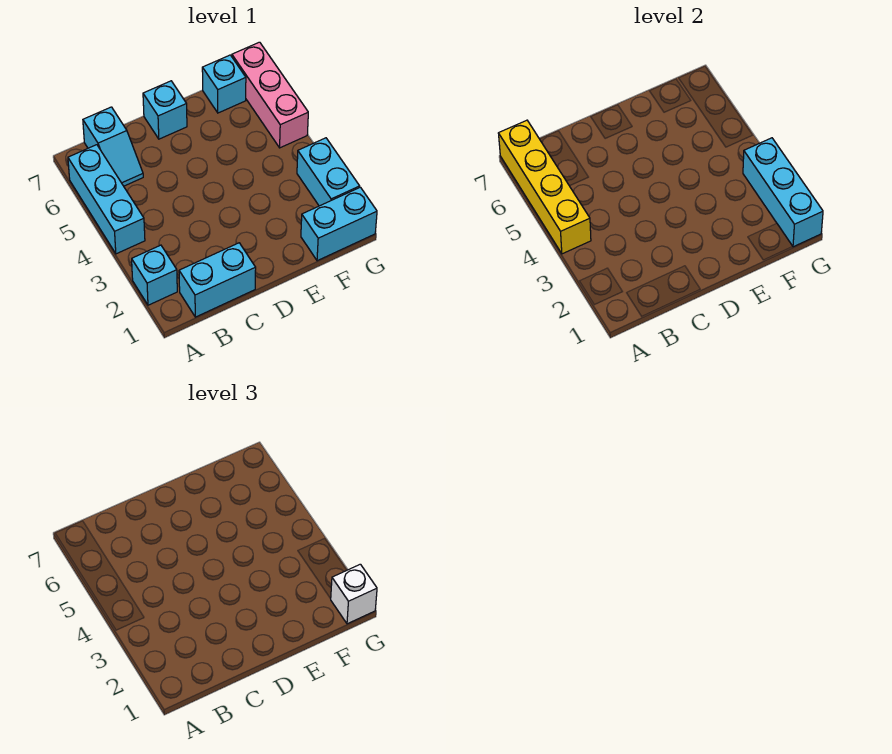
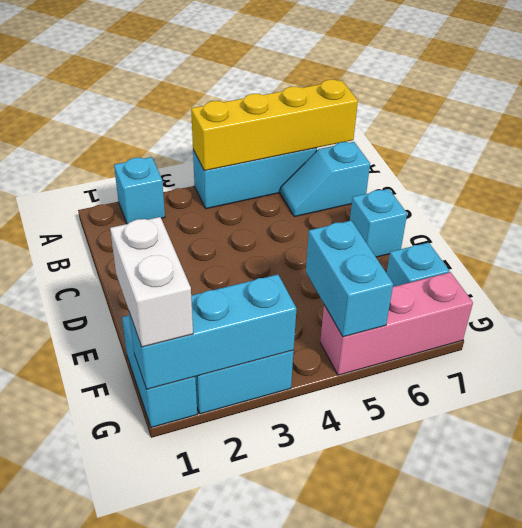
cyan 1x2 brick [179,243,256,317] -> cyan 1x2 brick moved to [306,221,393,337]
white 1x1 brick [331,564,377,624] -> white 1x2 brick [110,217,193,347]

